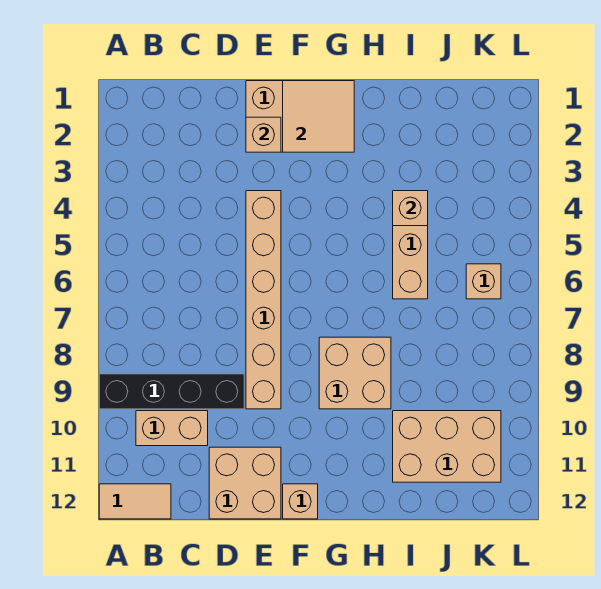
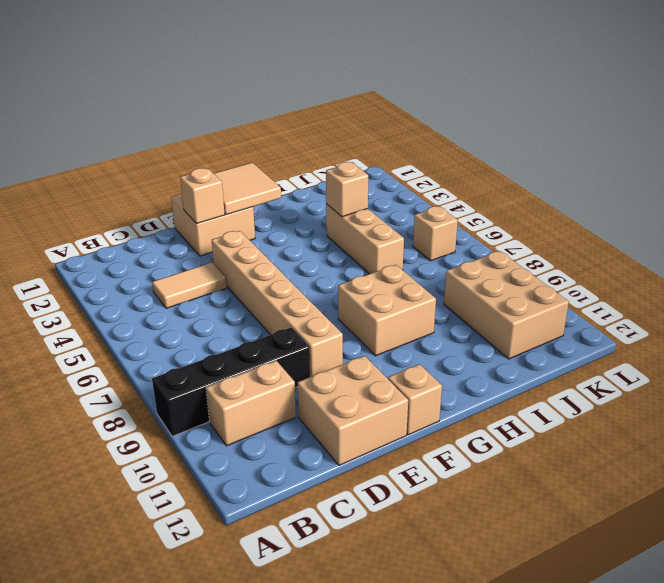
tan 1x2 tile [99,484,171,519] -> tan 1x2 tile moved to [152,263,227,308]
tan 2x3 brick [393,411,501,482] -> tan 2x3 brick turned to [444,251,569,359]

